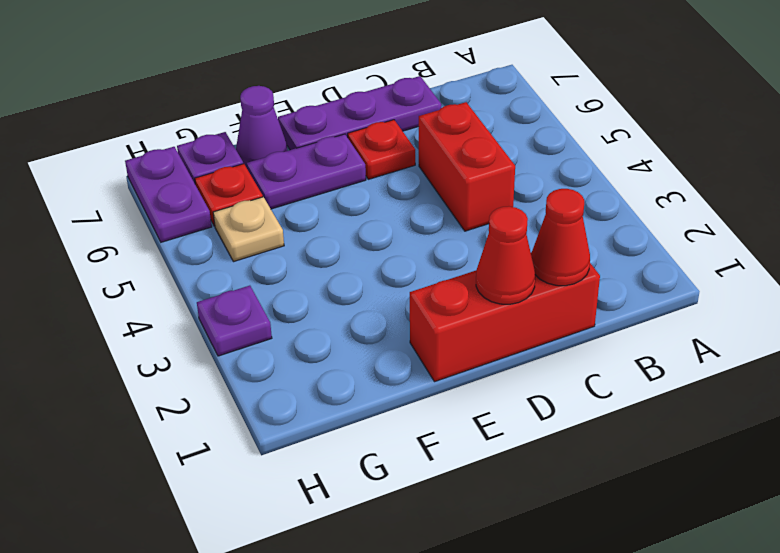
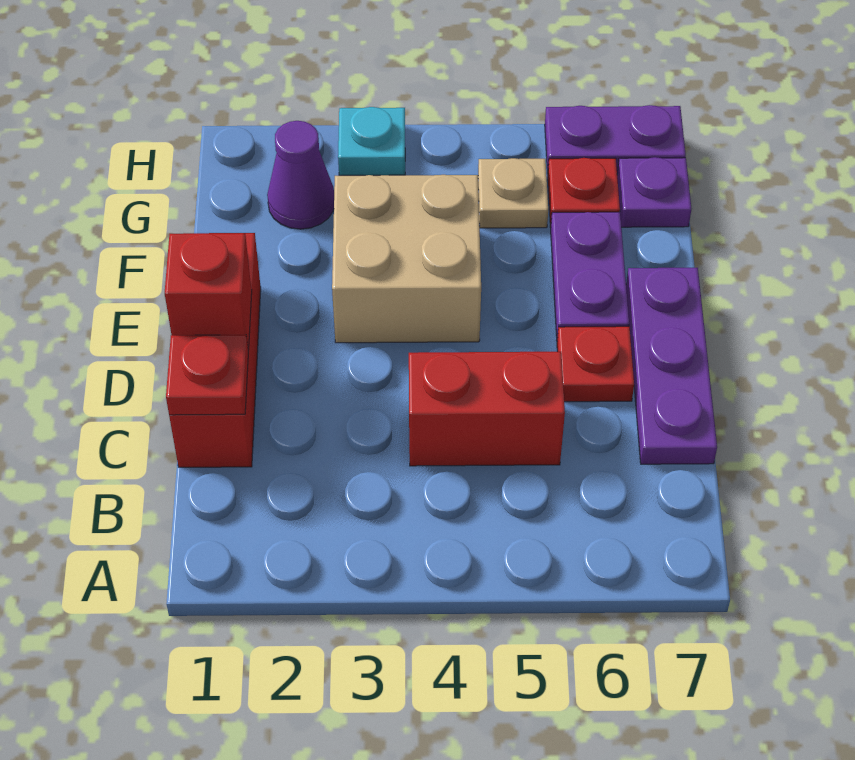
red 1x1 cone [531,189,590,286] -> red 1x1 plate [166,335,248,415]
red 1x1 cone [476,206,535,304] -> red 1x1 brick [165,233,252,350]
none -> tan 2x2 brick [332,175,481,343]
purple 1x1 cone [236,86,287,168] -> purple 1x1 cone moved to [267,121,334,229]
purple 1x1 plate [197,286,272,356] -> cyan 1x1 plate [338,107,405,175]

